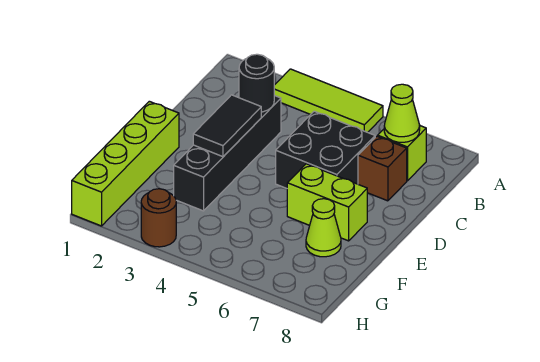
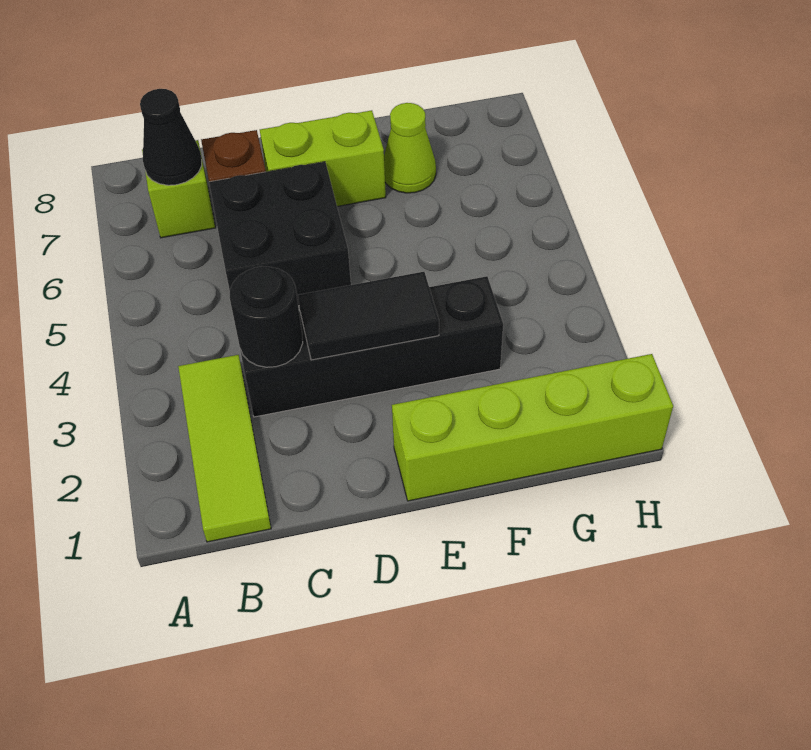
lime 1x3 tile [274,69,383,132] -> lime 1x3 tile moved to [178,355,271,542]
lime 1x1 cone [384,84,420,142] -> black 1x1 cone [140,89,202,185]
lime 1x2 brick [287,164,367,241] -> lime 1x2 brick turned to [260,110,386,206]
brown 1x1 round brick [141,189,176,247] -> none

